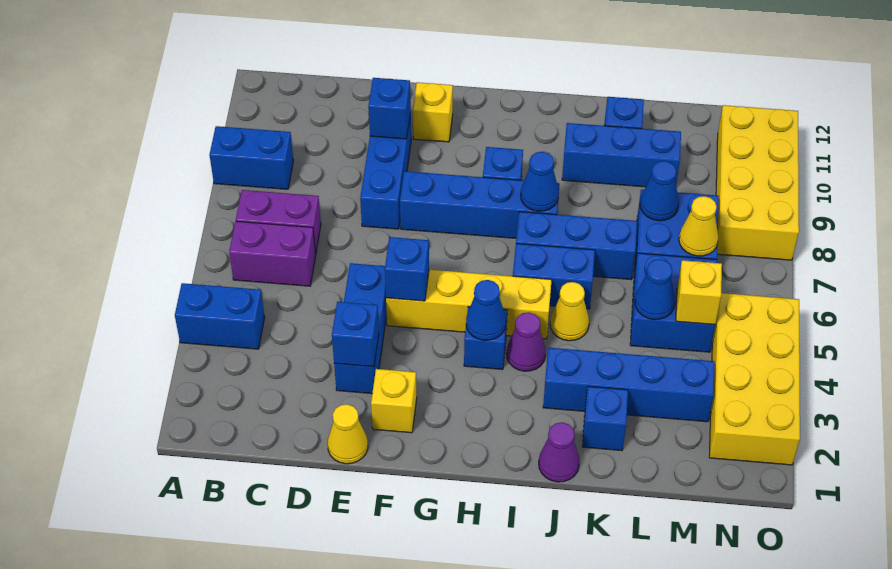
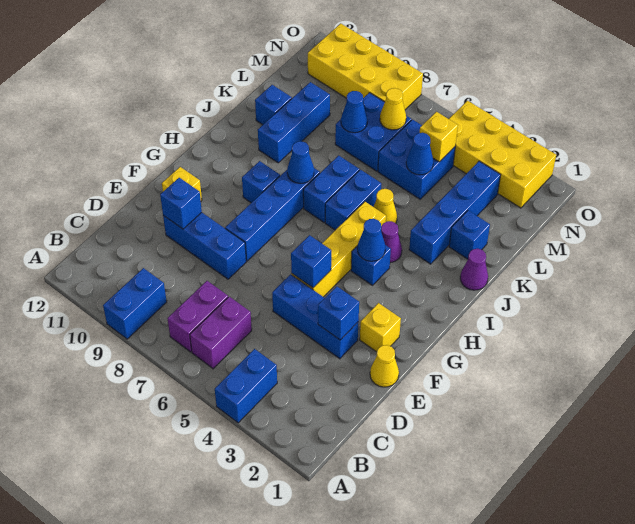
blue 1x3 brick [516,212,637,280] -> blue 1x2 brick [303,155,359,222]

